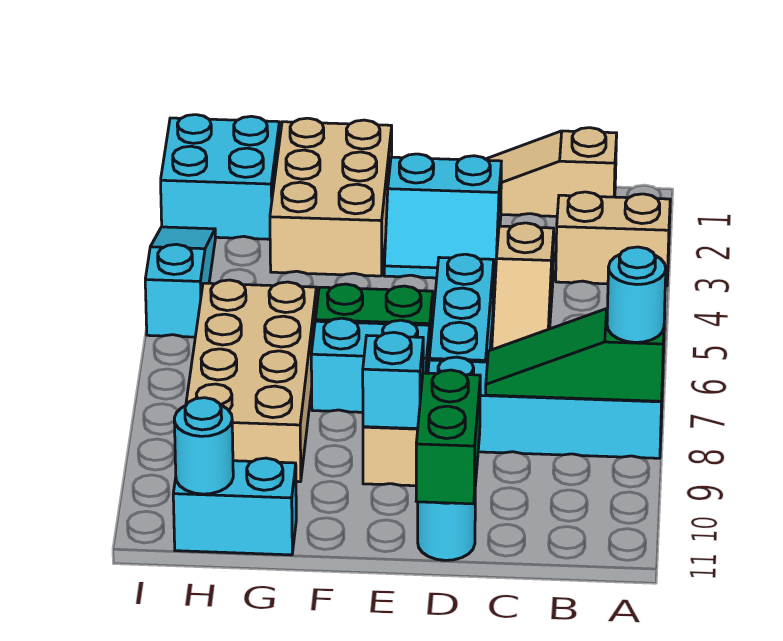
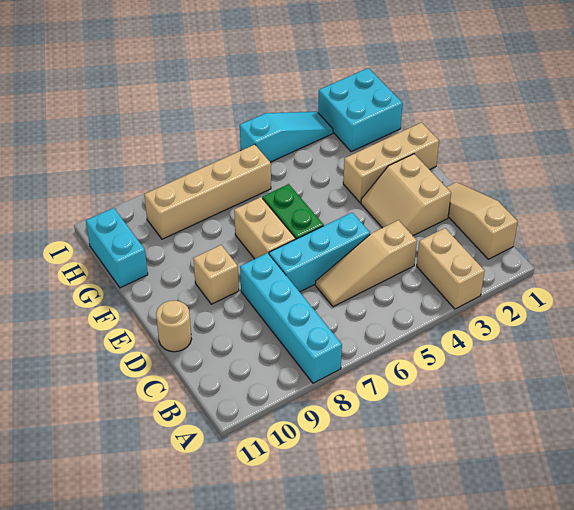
green 1x3 slope [486,309,665,401] -> none
cyan 1x1 round brick [607,247,666,342] -> none
cyan 2x2 slope [384,154,501,280] -> tan 2x2 slope [361,154,451,236]
green 1x2 brick [416,370,480,504] -> none
cyan 1x1 round brick [418,499,475,560] -> tan 1x1 round brick [156,300,191,352]
cyan 1x2 brick [311,318,430,412] -> tan 1x2 brick [234,197,296,259]
cyan 1x1 brick [363,332,423,429] -> none
tan 2x3 brick [270,118,392,276] -> tan 1x3 brick [343,123,439,203]
tan 2x4 brick [186,280,317,482] -> tan 1x4 brick [144,145,271,239]
cyan 1x1 round brick [174,398,233,494] -> none

